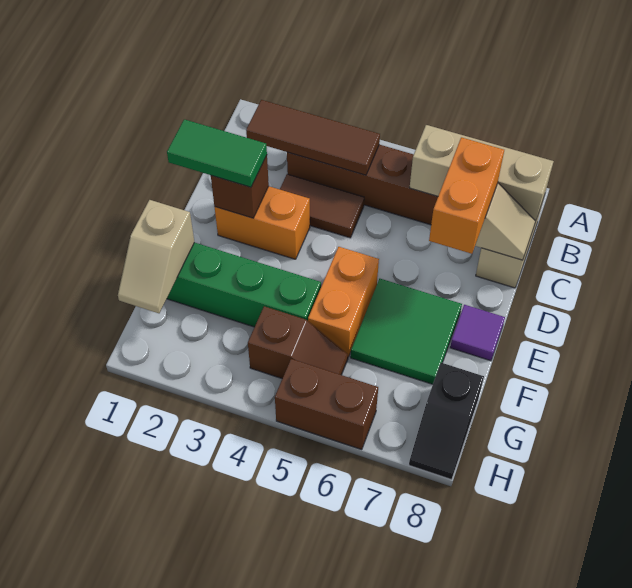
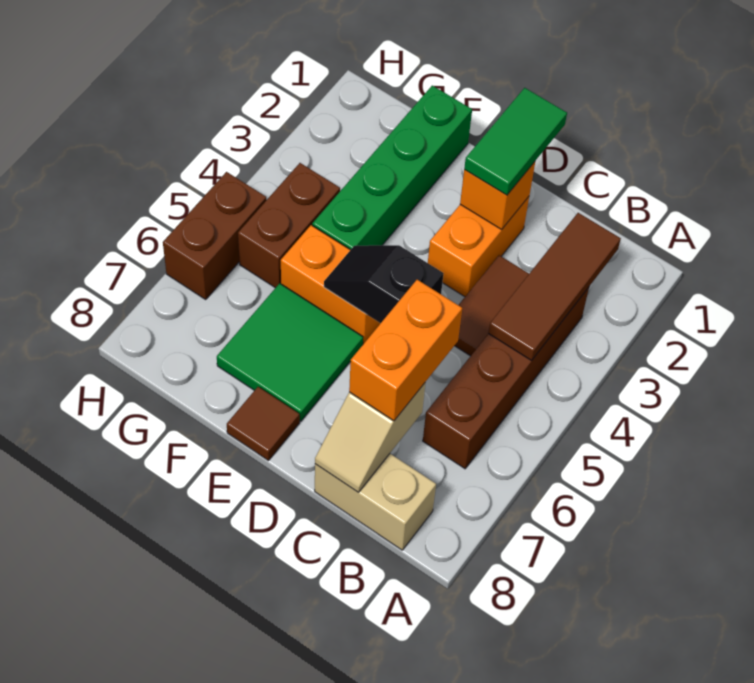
tan 1x3 brick [410,125,554,221] -> none
orange 1x2 brick [429,137,504,254] -> orange 1x2 brick turned to [349,280,462,421]
brown 1x1 brick [211,155,269,218] -> orange 1x1 brick [460,162,535,230]
purple 1x1 tile [450,305,505,361] -> brown 1x1 tile [227,387,300,461]
tan 1x2 slope [118,200,194,313] -> none
brown 1x2 slope [248,306,348,378] -> brown 1x2 brick [238,163,340,288]
black 1x2 slope [409,363,484,480] -> black 1x2 slope moved to [324,245,443,323]

